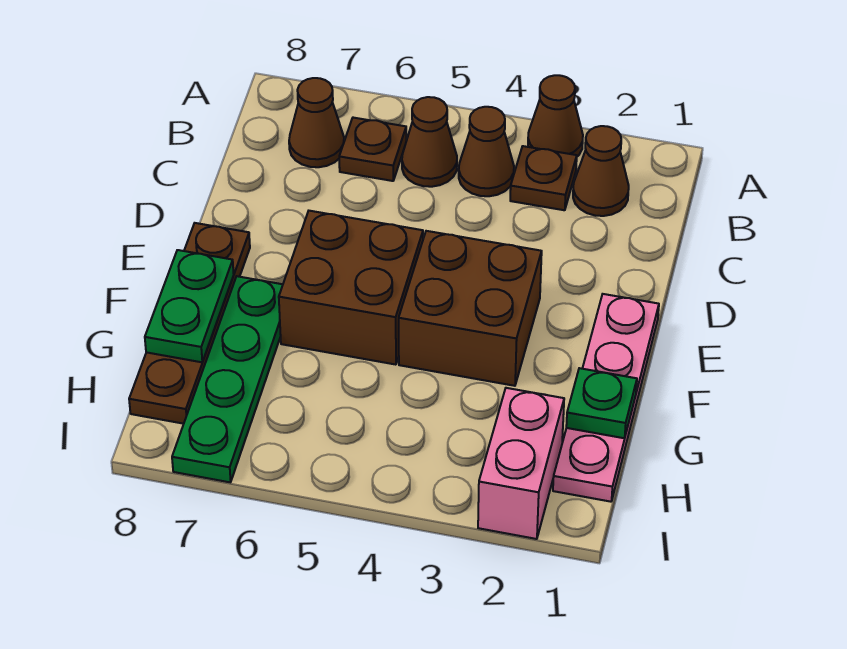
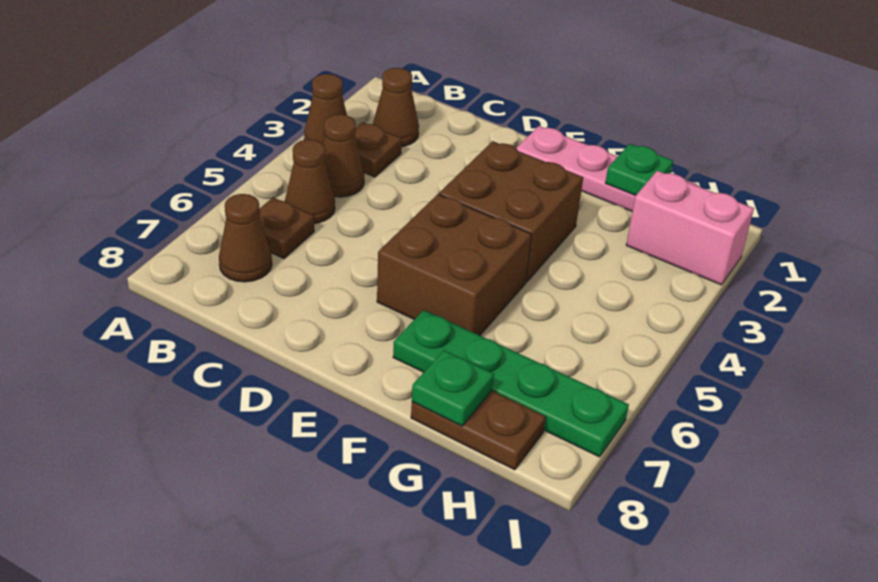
brown 1x4 plate [129,223,250,424] -> brown 1x2 plate [411,391,546,470]
green 1x2 plate [145,250,234,362] -> green 1x1 plate [412,350,494,426]

